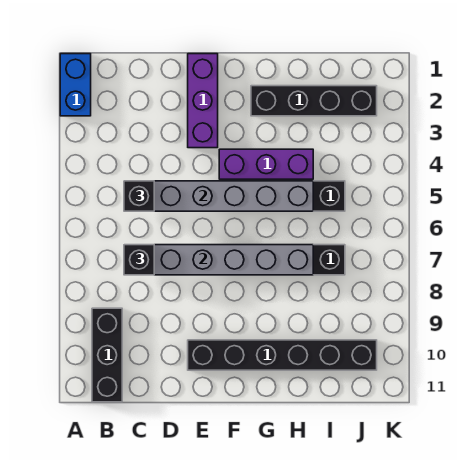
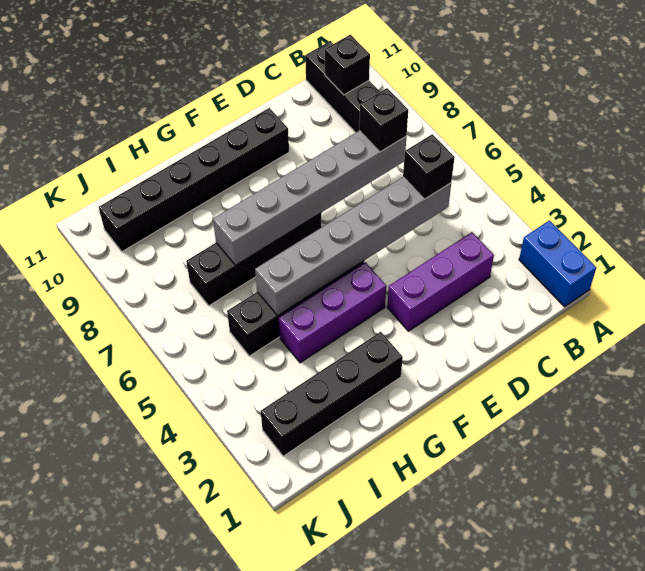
none -> black 1x1 brick [325,35,370,95]
purple 1x3 brick [188,54,218,148] -> purple 1x3 brick turned to [387,232,494,331]

